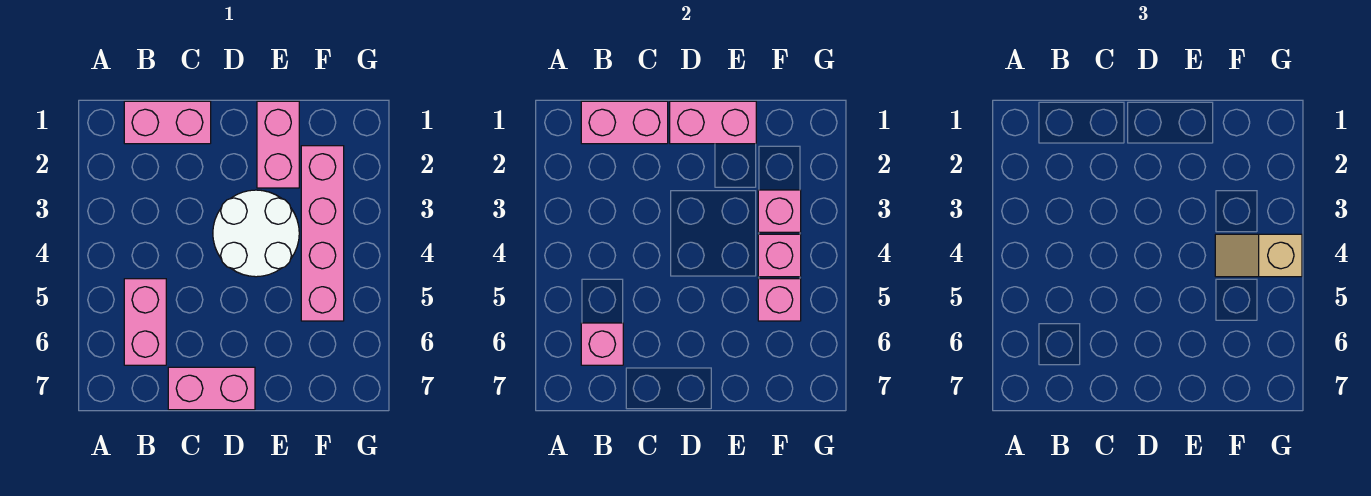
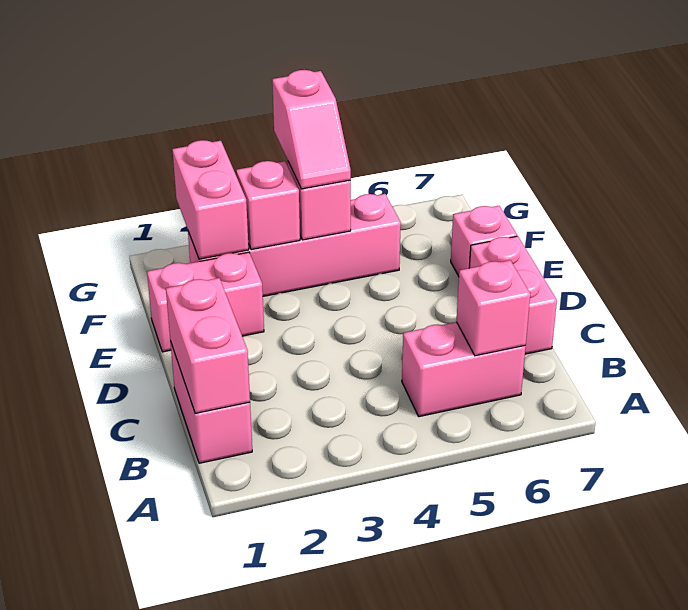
pink 1x2 brick [670,101,756,144] -> pink 1x2 brick moved to [172,140,249,259]
white 2x2 round brick [213,190,299,277] -> none
tan 1x2 slope [1215,234,1302,277] -> pink 1x2 slope [272,70,351,189]
pink 1x1 brick [758,279,801,321] -> pink 1x1 brick moved to [451,206,517,276]

